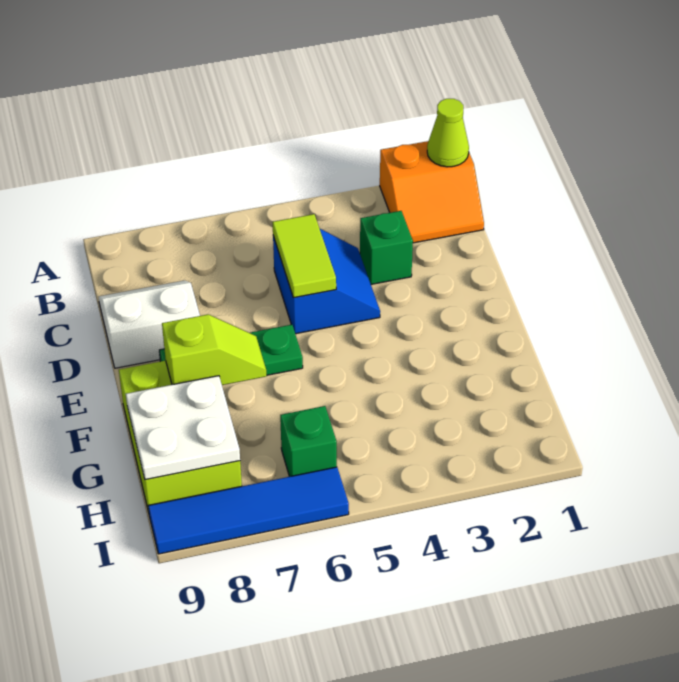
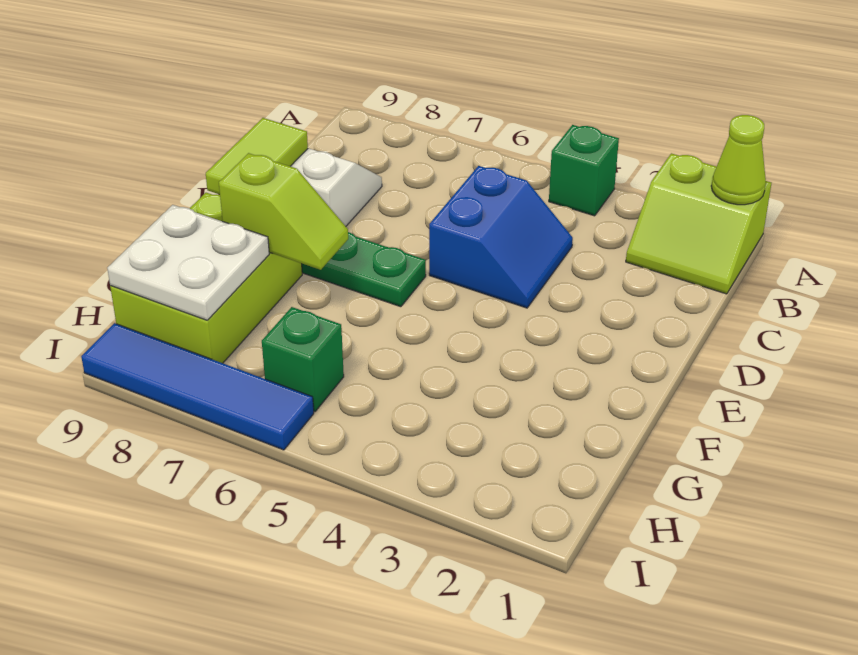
orange 2x2 slope [380,141,484,243] -> lime 2x2 slope [626,153,771,294]
green 1x1 brick [360,211,413,284] -> green 1x1 brick moved to [549,125,619,216]
lime 1x2 tile [273,214,336,298] -> lime 1x2 tile moved to [206,118,308,194]

